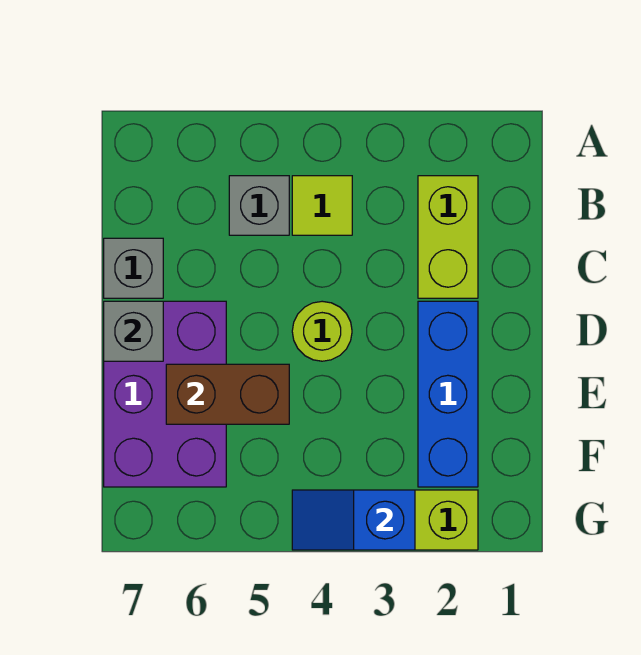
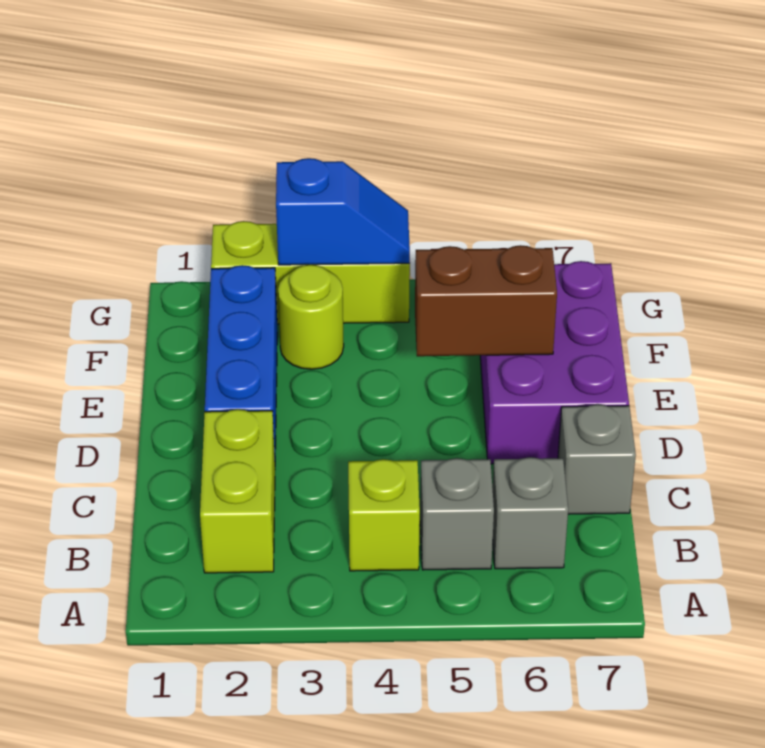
lime 1x1 tile [292,176,352,235] -> lime 1x1 brick [348,459,420,571]
lime 1x1 round brick [292,301,352,361] -> lime 1x1 round brick moved to [278,265,344,369]
grey 1x1 brick [104,301,163,361] -> grey 1x1 brick moved to [493,457,568,569]

